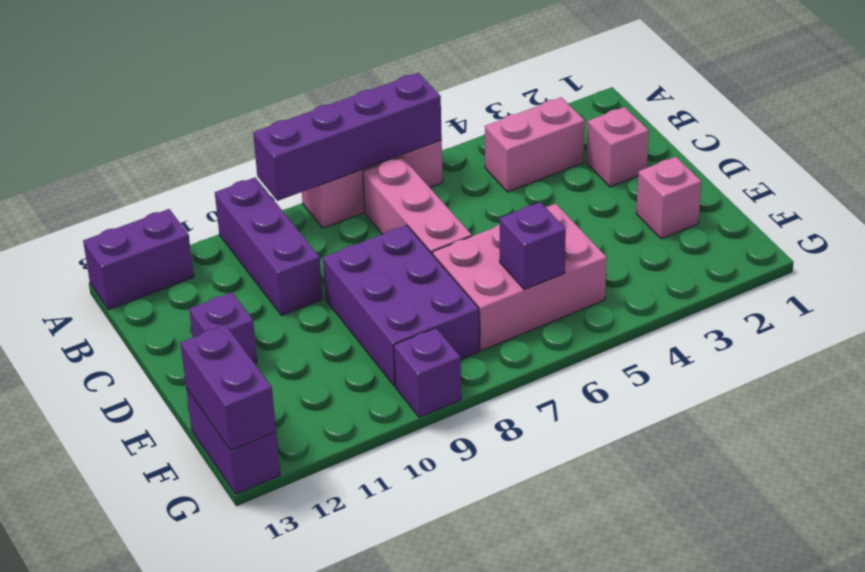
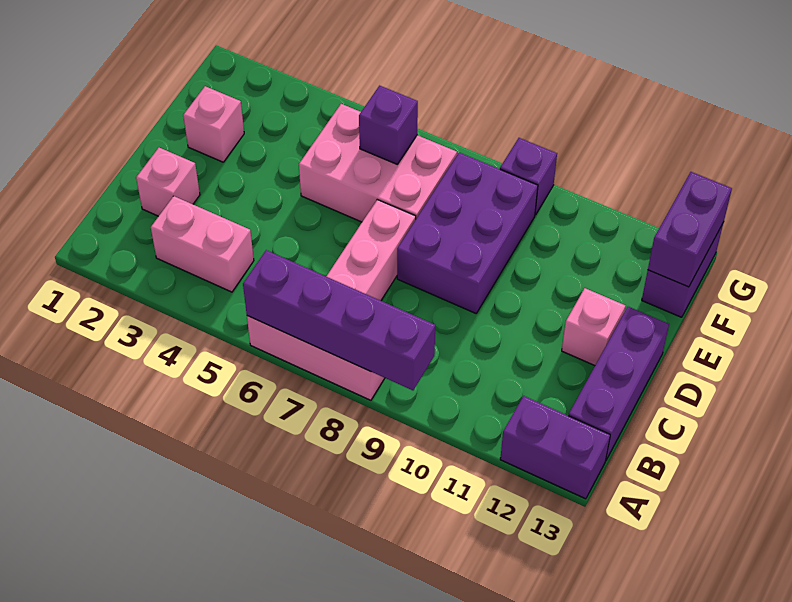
purple 1x3 brick [215,178,323,315] -> purple 1x3 brick moved to [568,307,669,461]
purple 1x1 brick [189,292,257,364] -> pink 1x1 brick [562,288,625,366]

